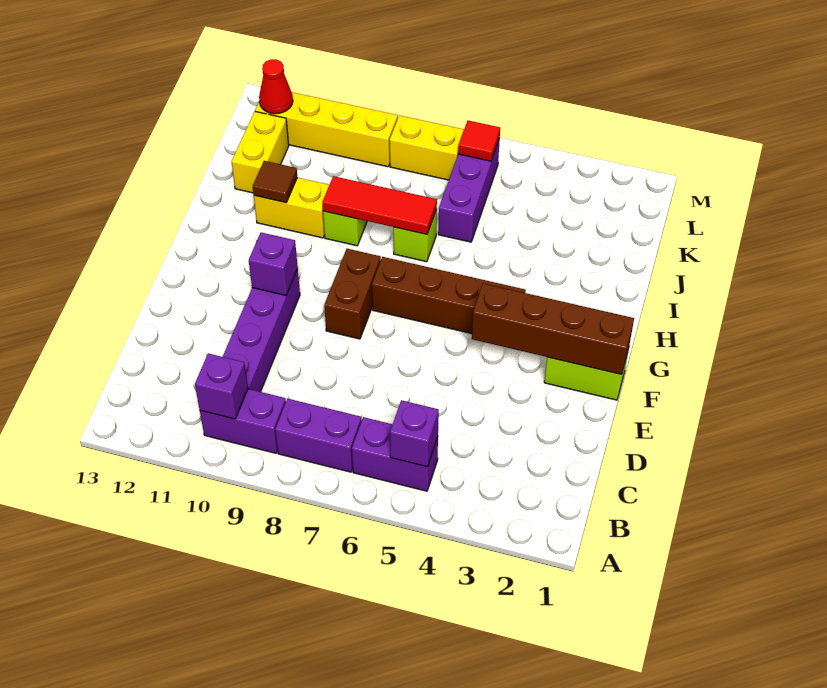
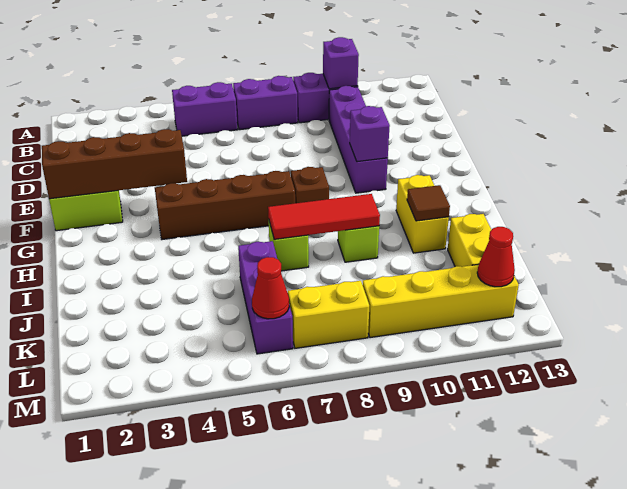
purple 1x1 brick [390,400,439,467] -> none
brown 1x2 brick [324,249,381,339] -> brown 1x1 brick [291,167,329,203]
yellow 1x2 brick [254,177,329,238] -> yellow 1x2 brick turned to [396,175,449,253]
red 1x1 tile [458,120,500,161] -> red 1x1 cone [252,257,289,319]

